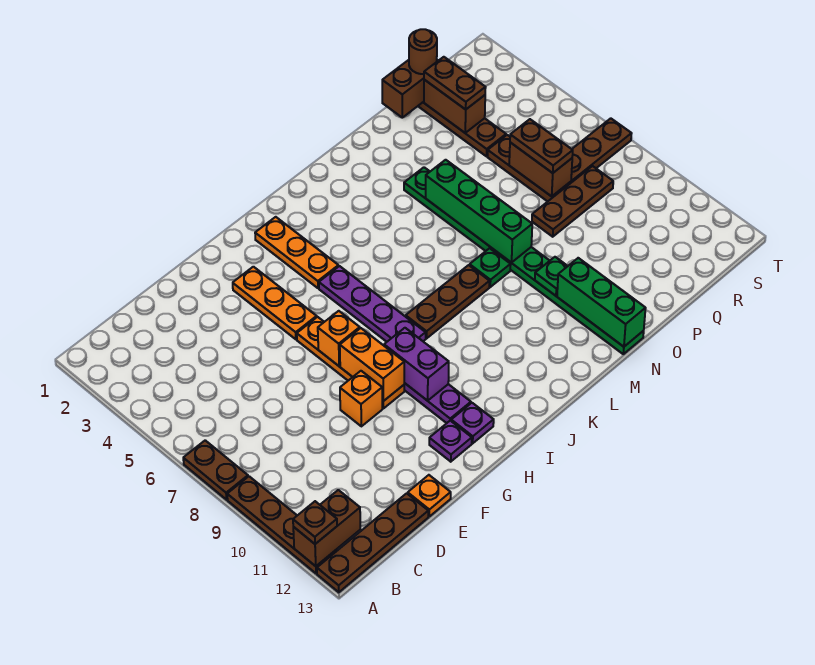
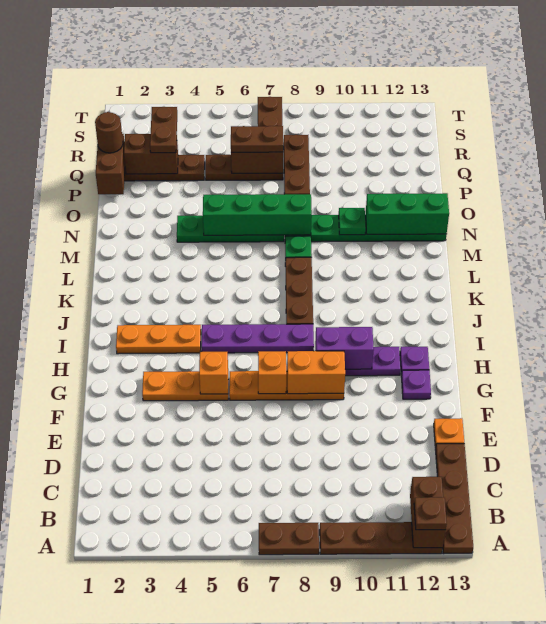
orange 1x1 brick [340,371,382,426] -> orange 1x1 brick moved to [199,352,228,394]
brown 1x2 plate [424,57,486,109] -> brown 1x2 plate turned to [150,107,177,153]

